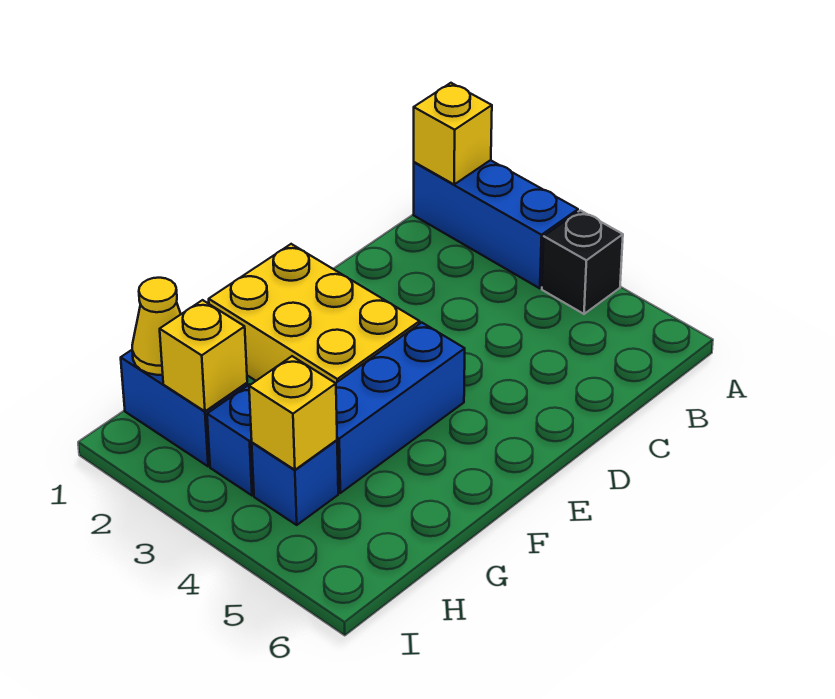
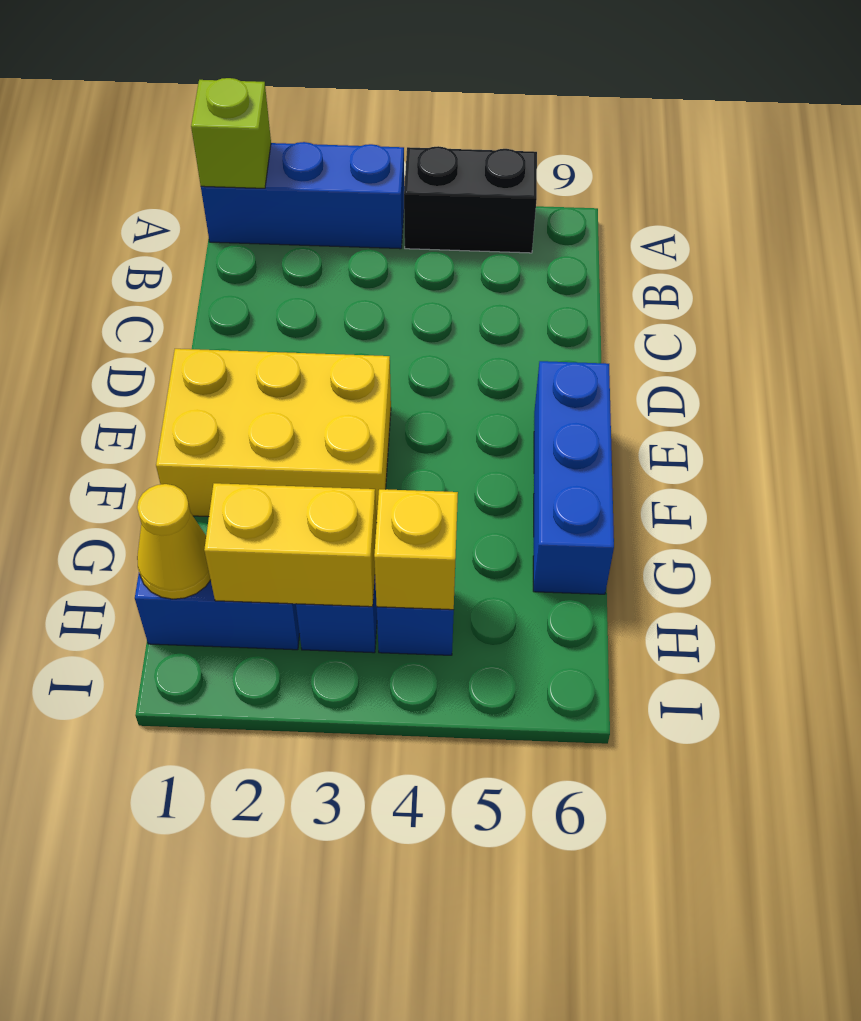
yellow 1x1 brick [414,83,492,184] -> lime 1x1 brick [191,78,271,188]
black 1x1 brick [542,210,623,314] -> black 1x2 brick [404,146,537,253]
blue 1x3 brick [336,323,465,493] -> blue 1x3 brick moved to [533,361,614,594]
yellow 1x1 brick [160,300,247,411] -> yellow 1x2 brick [204,483,376,607]

